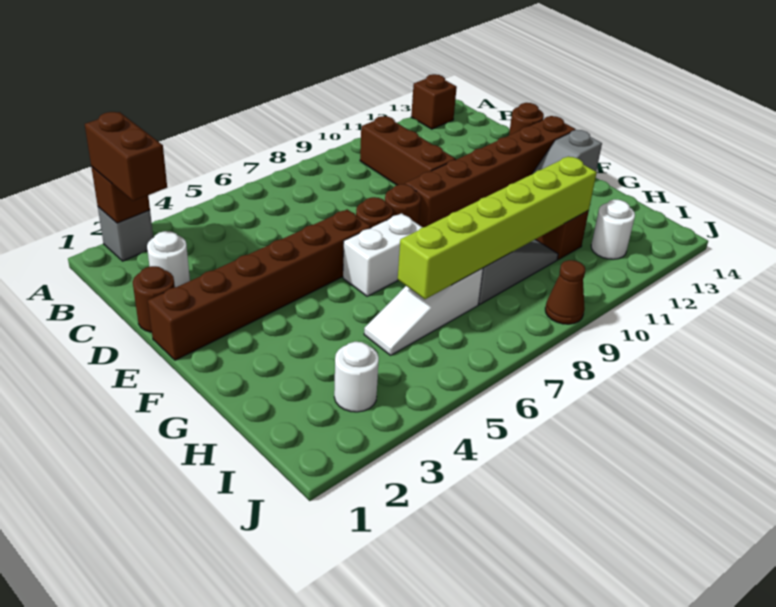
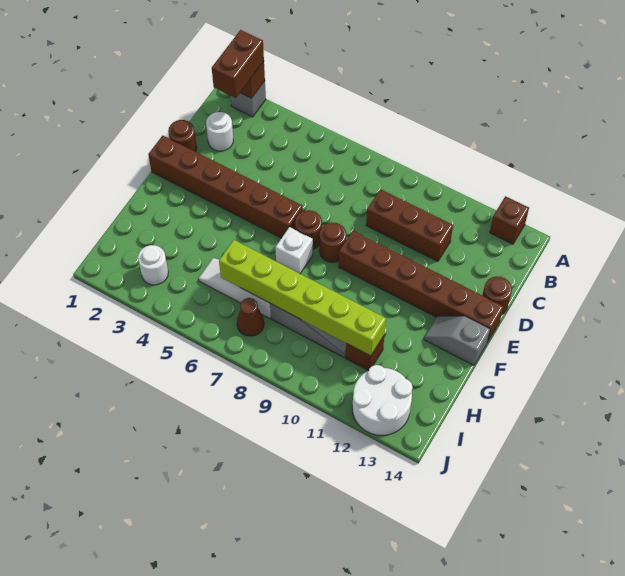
brown 1x3 brick [360,116,456,185] -> brown 1x3 brick turned to [366,189,453,261]
white 1x2 brick [343,213,423,296] -> white 1x1 brick [275,227,313,274]
white 1x1 round brick [591,199,635,259] -> white 2x2 round brick [352,365,412,435]
brown 1x1 cone [545,260,585,324] -> brown 1x1 cone moved to [237,298,264,336]

